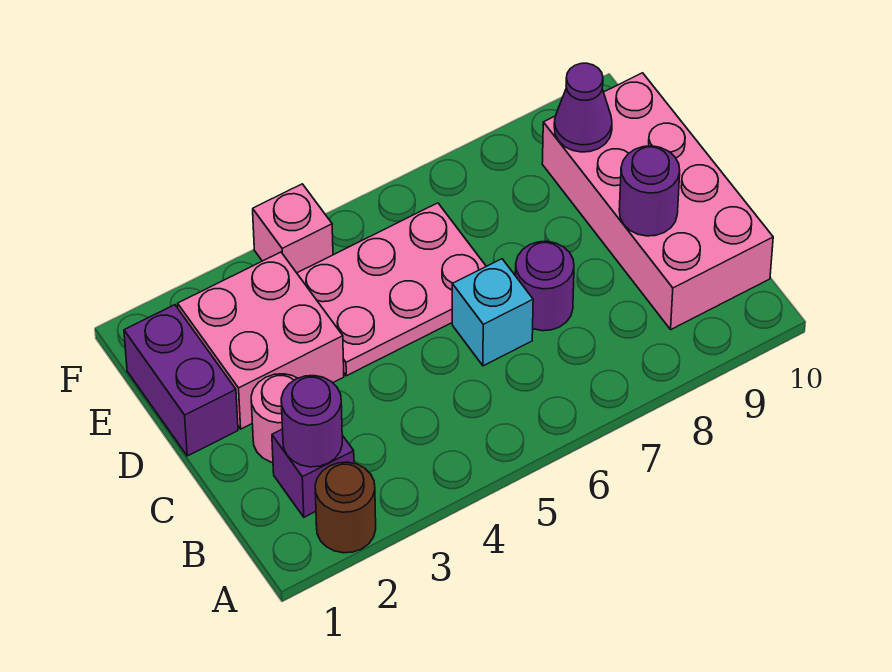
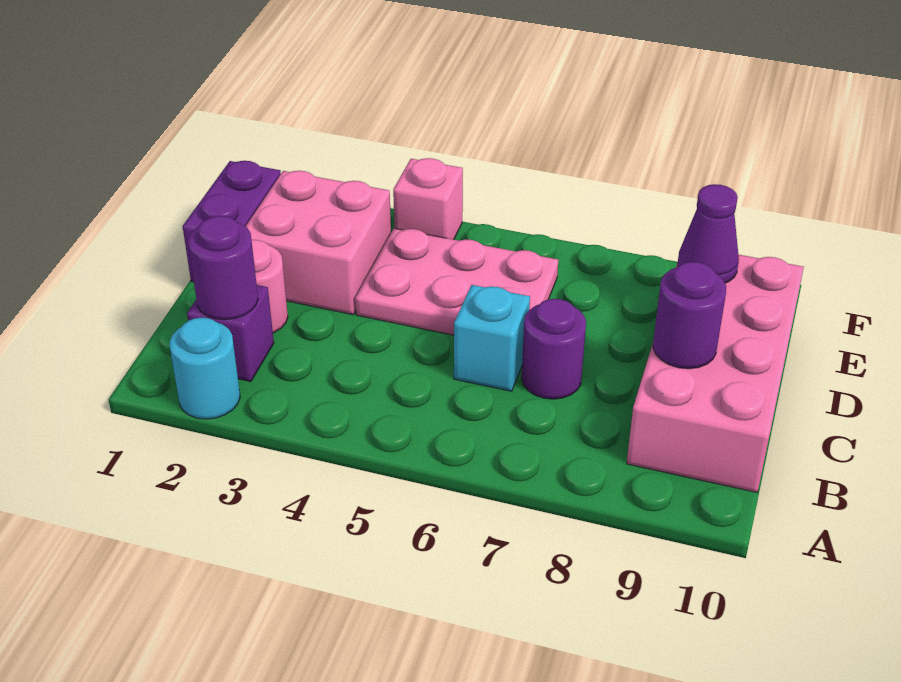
brown 1x1 round brick [315,462,376,553] -> cyan 1x1 round brick [170,318,240,419]

